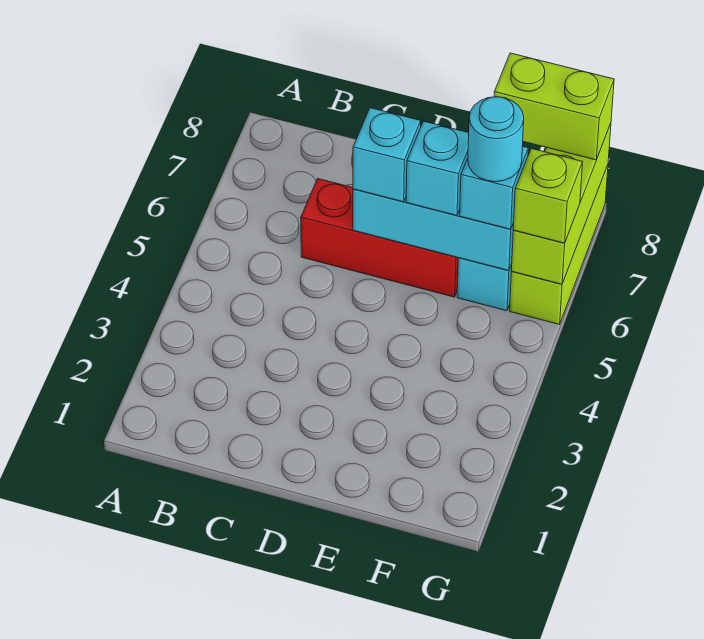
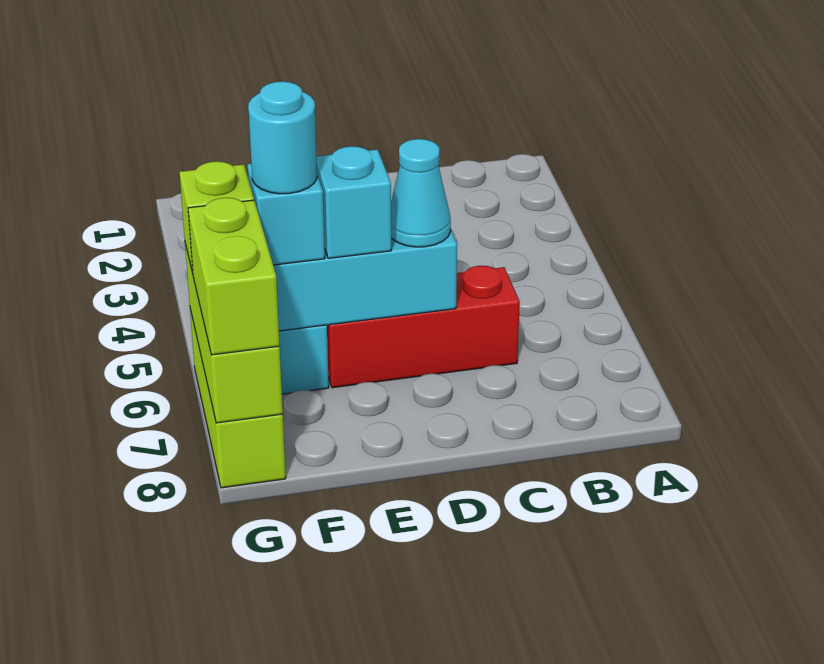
cyan 1x1 brick [353,108,421,202] -> cyan 1x1 cone [391,139,451,247]
lime 1x2 brick [494,53,614,160] -> lime 1x2 brick turned to [188,198,280,355]

